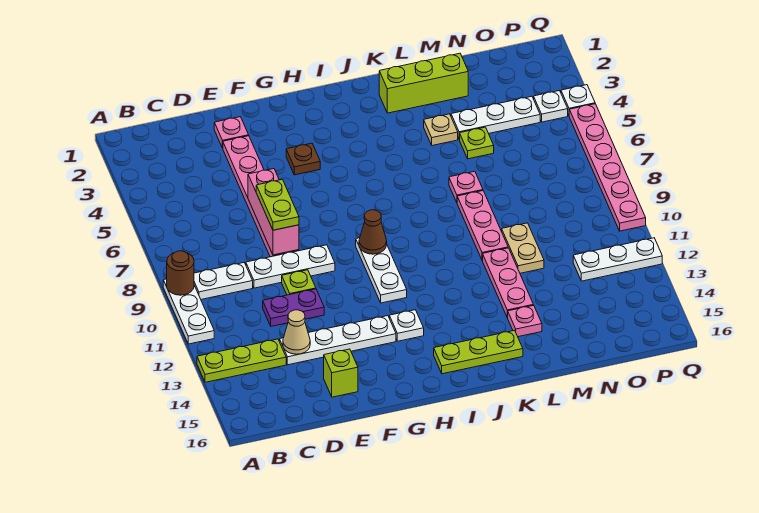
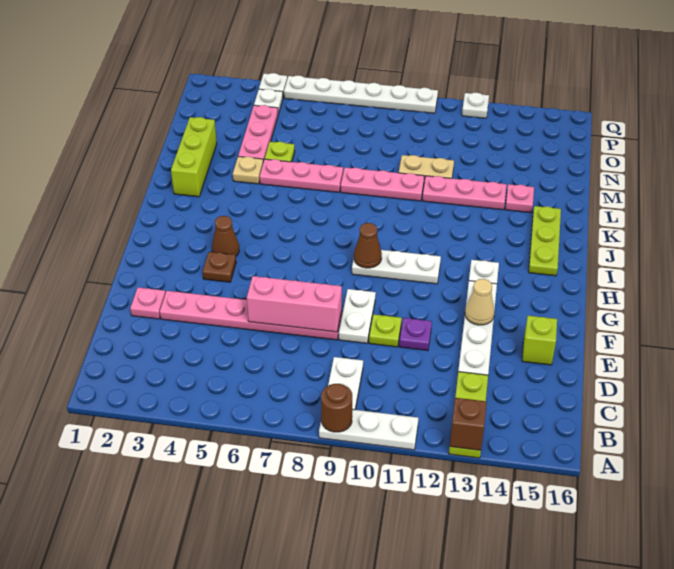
none -> brown 1x1 brick [450,398,487,450]
white 1x3 plate [246,245,335,288] -> white 1x2 plate [339,289,376,343]
purple 1x2 plate [263,289,324,326] -> purple 1x1 plate [399,318,432,351]
tan 1x1 cone [283,310,310,354] -> tan 1x1 cone moved to [465,279,494,325]
lime 1x2 plate [256,179,299,230] -> none
none -> brown 1x1 cone [212,216,239,256]
pink 1x1 plate [449,171,483,202] -> pink 1x3 plate [260,159,343,192]
white 1x3 plate [451,96,540,140] -> pink 1x3 plate [238,105,278,162]
white 1x3 plate [573,238,662,281] -> white 1x1 plate [462,93,489,118]
pink 1x6 plate [569,104,646,231] -> white 1x6 plate [284,76,438,113]

